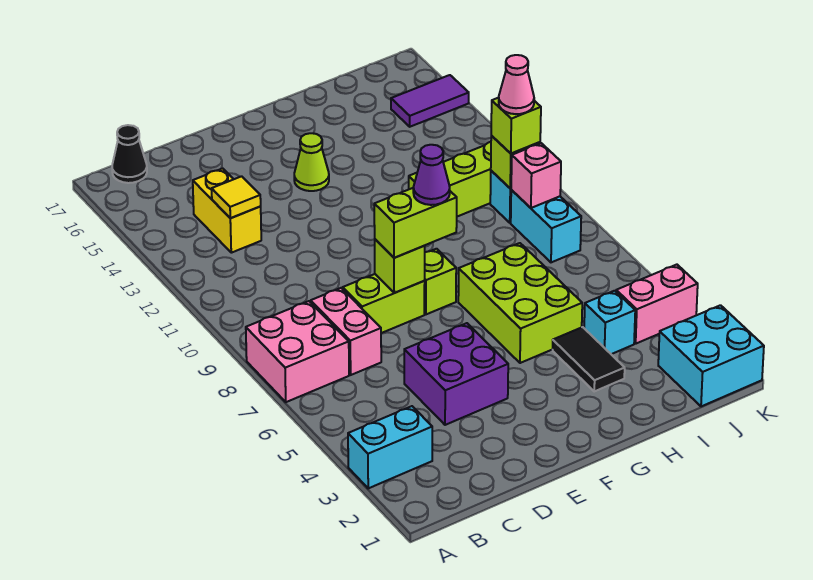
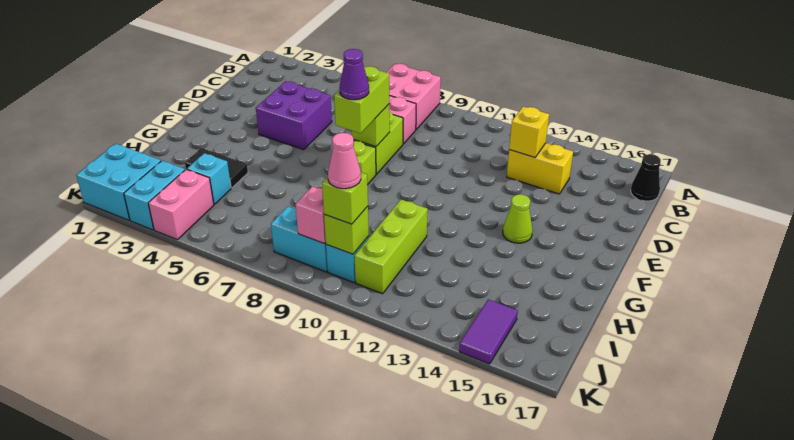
cyan 1x2 brick [348,406,432,488] -> cyan 1x2 brick moved to [124,161,185,230]
yellow 1x1 tile [212,176,261,218] -> yellow 1x1 brick [509,106,549,157]
lime 2x3 brick [458,243,582,363] -> none

